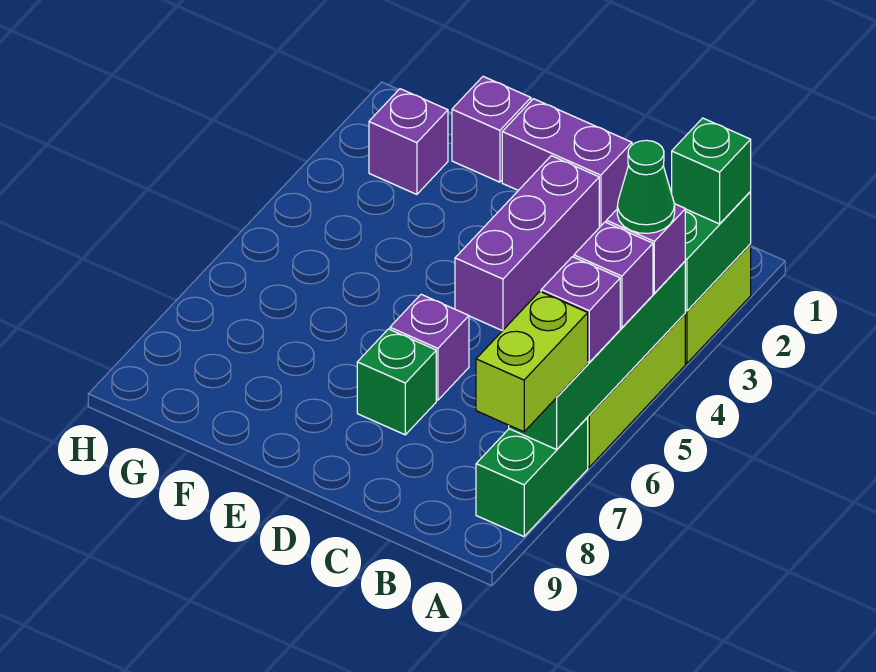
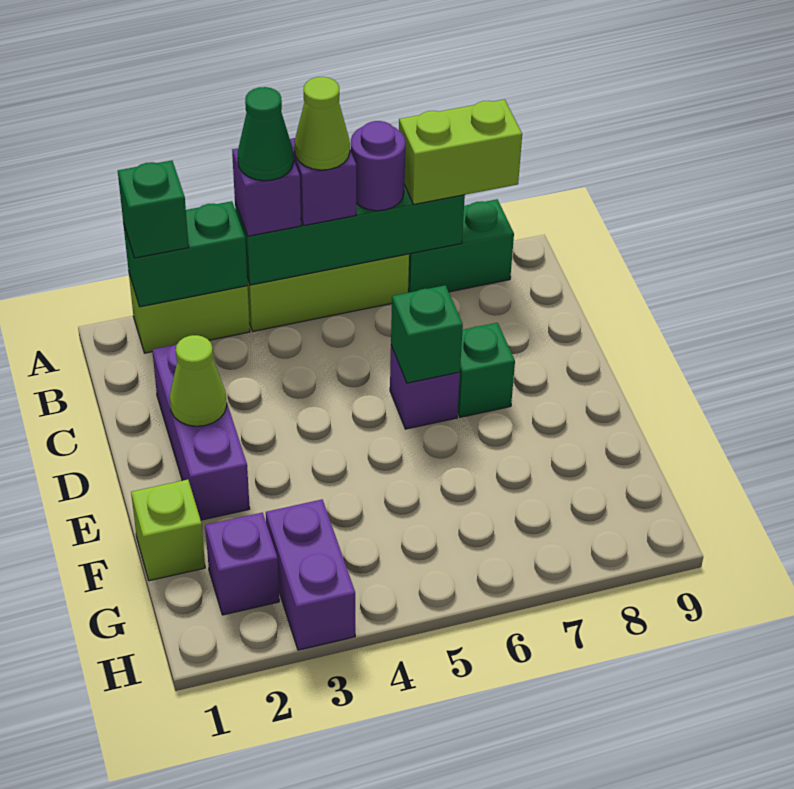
none -> lime 1x1 cone [294,77,350,170]
purple 1x1 brick [541,257,620,363] -> purple 1x1 round brick [350,121,406,211]
purple 1x2 brick [502,99,632,227] -> purple 1x2 brick moved to [266,500,355,650]
purple 1x3 brick [455,156,599,331] -> purple 1x3 brick turned to [152,344,250,520]
none -> lime 1x1 cone [170,335,227,426]
none -> green 1x1 brick [391,285,463,383]
purple 1x1 brick [452,76,531,182] -> lime 1x1 brick [131,480,205,581]

